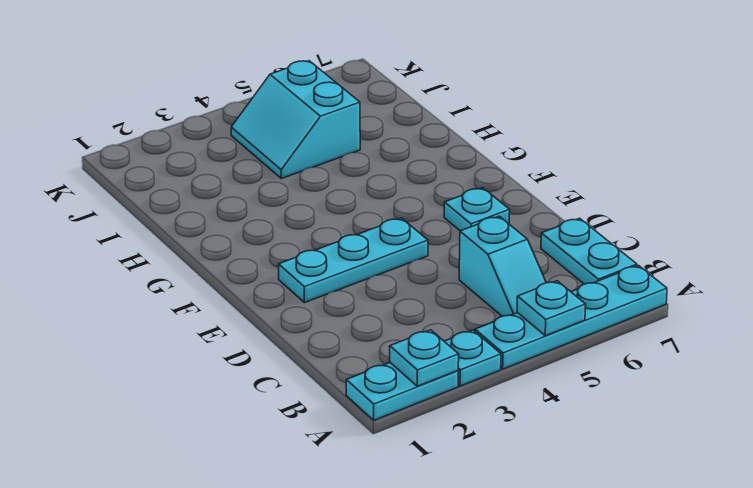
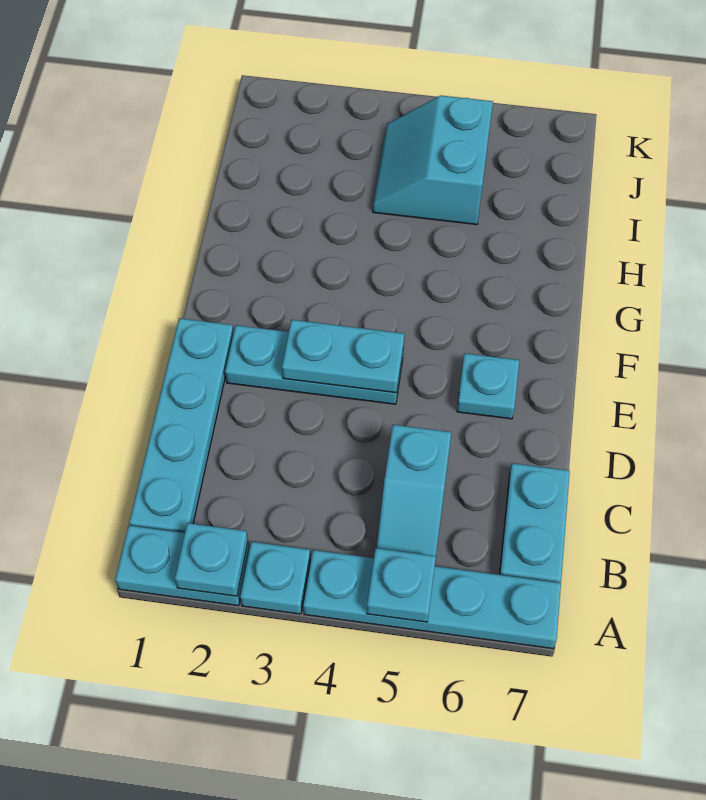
none -> cyan 1x4 plate [129,318,234,533]
none -> cyan 1x2 plate [282,320,404,393]

